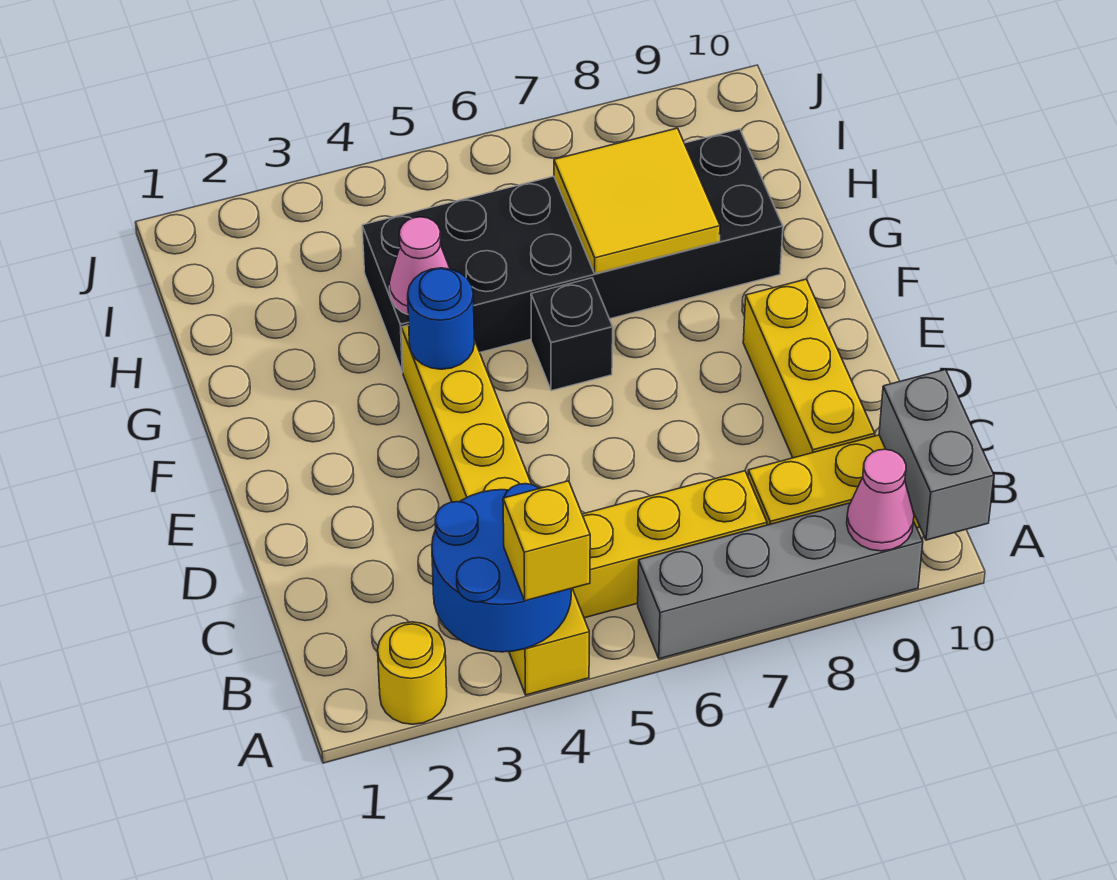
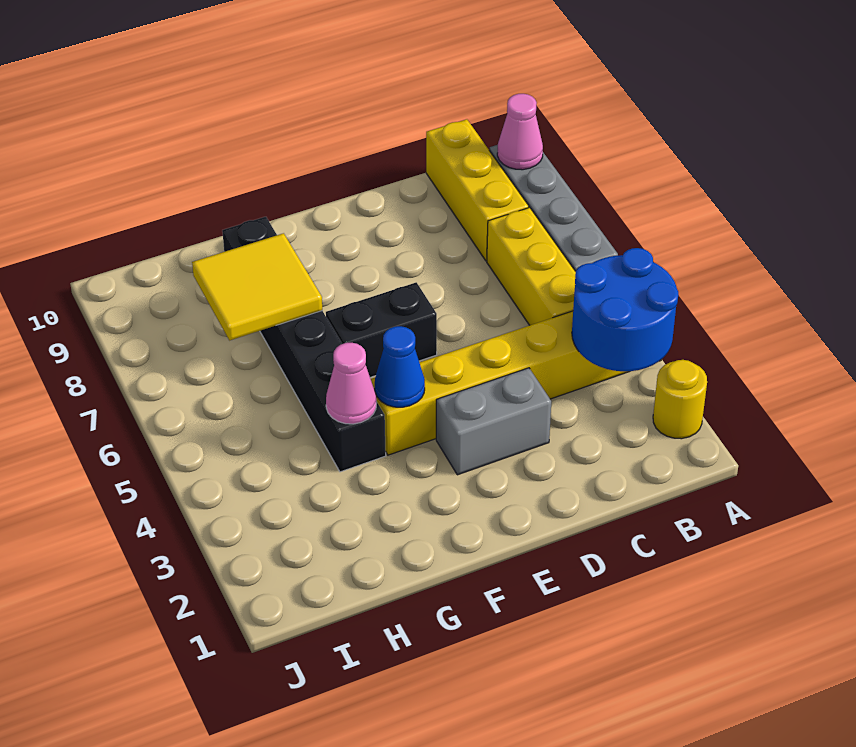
yellow 1x1 brick [503,481,590,601] -> none
grey 1x2 brick [879,370,994,540] -> grey 1x2 brick moved to [436,368,551,475]
yellow 1x3 brick [743,279,875,458] -> none
blue 1x1 round brick [408,268,474,369] -> blue 1x1 cone [375,326,425,407]
black 1x1 brick [531,278,613,391] -> black 1x2 brick [326,282,437,377]
black 2x6 brick [362,129,783,372] -> black 1x6 brick [222,217,386,472]

